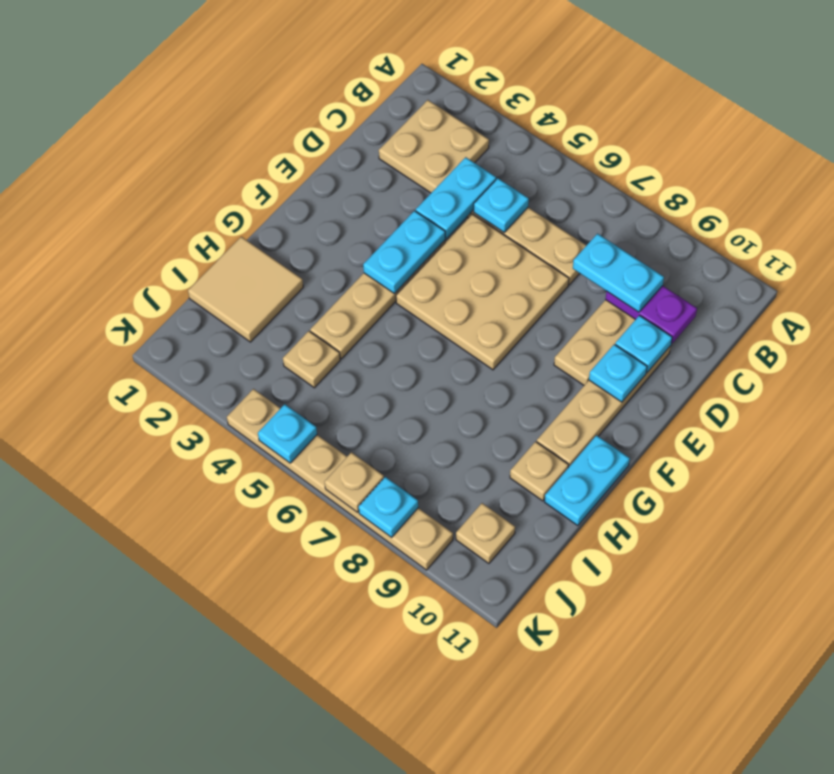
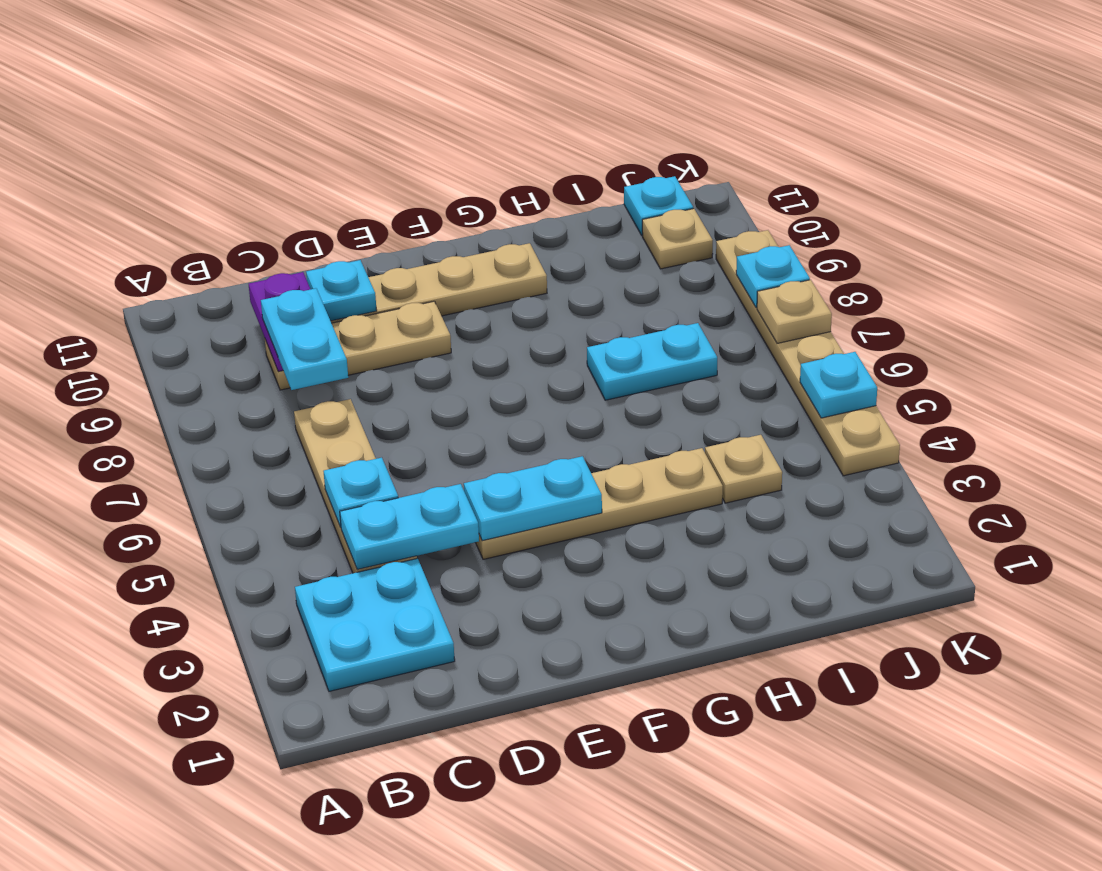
tan 2x2 plate [379,100,489,193] -> cyan 2x2 plate [295,558,455,691]
tan 3x3 plate [396,214,569,370] -> none
cyan 1x1 plate [589,344,647,402] -> cyan 1x1 plate moved to [624,176,693,235]
cyan 1x2 plate [545,435,630,526] -> cyan 1x2 plate moved to [587,323,717,400]
tan 2x2 tile [188,237,303,342] -> none
tan 1x1 plate [510,442,569,501] -> none

